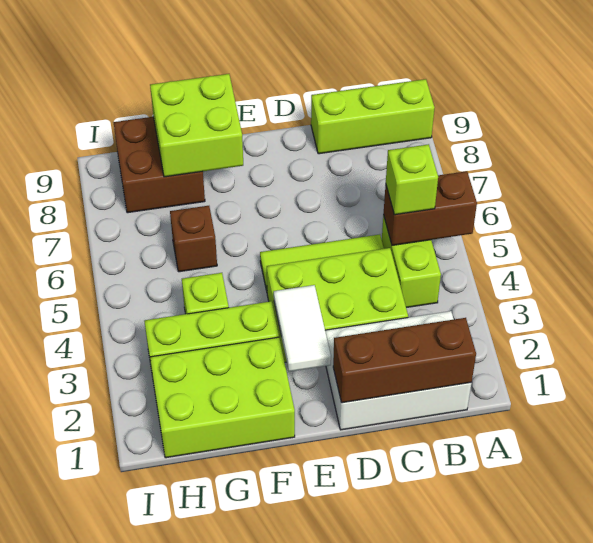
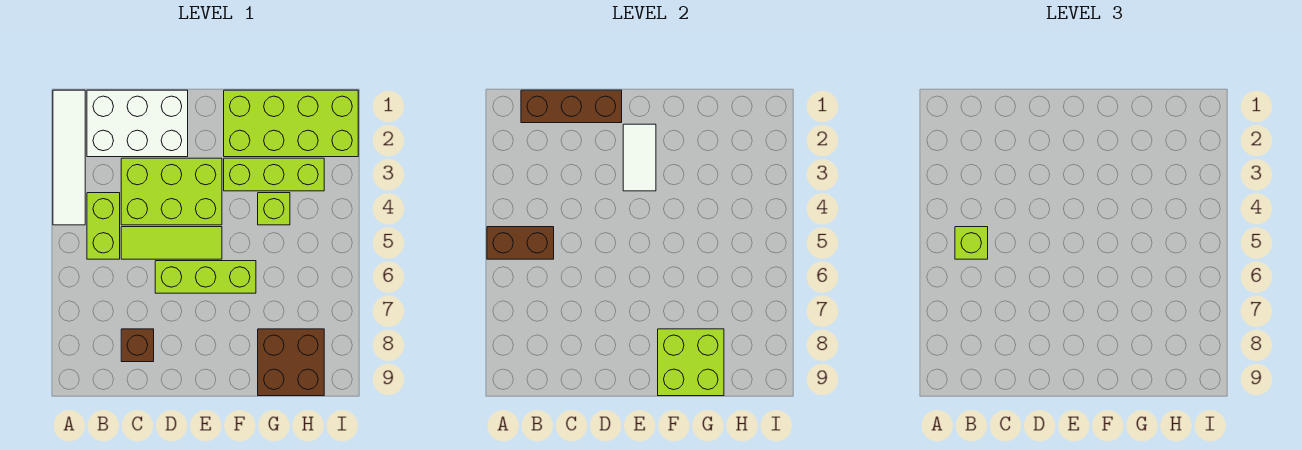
none -> white 1x4 tile [53,90,85,225]
lime 1x3 brick [311,79,435,154] -> lime 1x3 brick moved to [155,261,256,293]
lime 2x3 brick [150,337,295,458] -> lime 2x4 brick [224,90,358,157]
brown 1x1 brick [170,206,217,272] -> brown 1x1 brick moved to [121,329,154,362]

